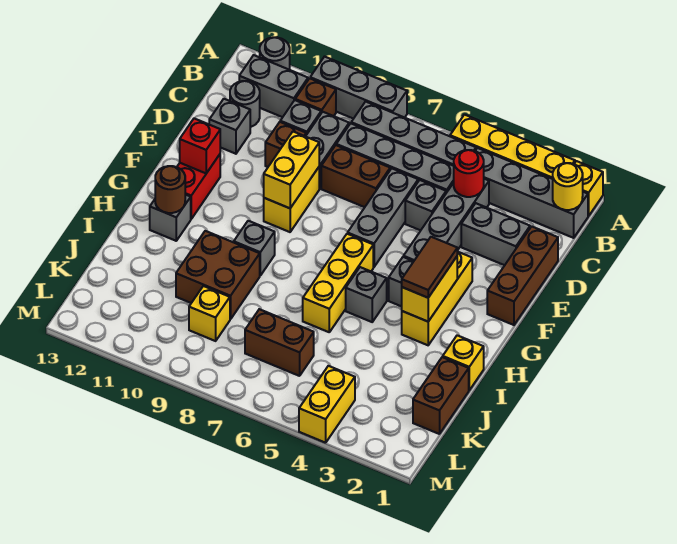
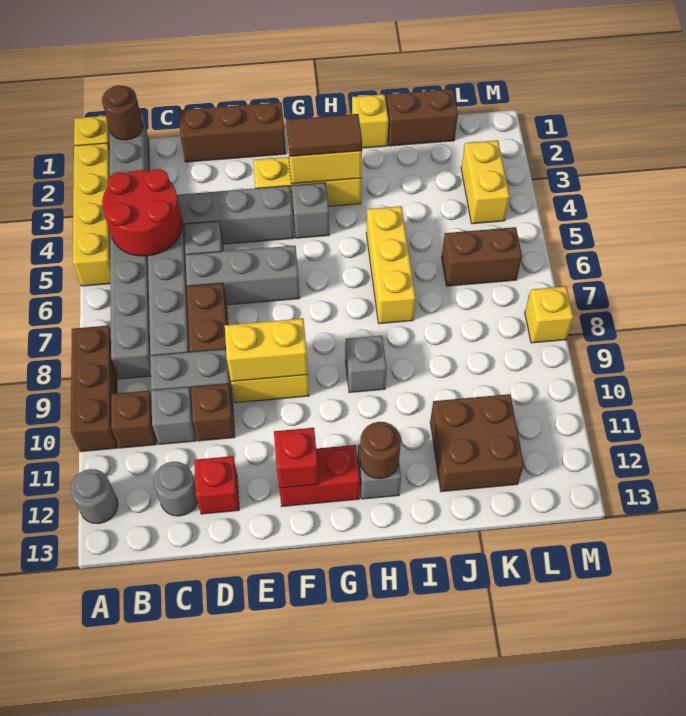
grey 1x3 brick [310,57,407,119] -> brown 1x3 brick [71,325,118,452]
yellow 1x1 round brick [553,163,583,210] -> brown 1x1 round brick [102,85,143,140]
grey 1x2 brick [239,55,308,117] -> none
red 1x1 round brick [454,150,484,197] -> red 2x2 round brick [102,169,182,256]
grey 1x2 brick [461,203,530,265] -> none
grey 1x1 brick [209,99,250,154] -> red 1x1 brick [194,456,239,514]
yellow 1x3 brick [303,234,373,332] -> yellow 1x3 brick turned to [366,206,416,324]
grey 1x1 brick [346,267,387,322] -> none
brown 2x2 brick [176,231,260,319] -> brown 2x2 brick moved to [430,394,524,492]
brown 1x2 brick [245,309,314,376] -> brown 1x2 brick turned to [442,227,522,286]
yellow 1x1 brick [189,286,230,341] -> yellow 1x1 brick moved to [525,286,573,343]
yellow 1x2 brick [299,366,355,443] -> yellow 1x2 brick turned to [461,140,510,224]

